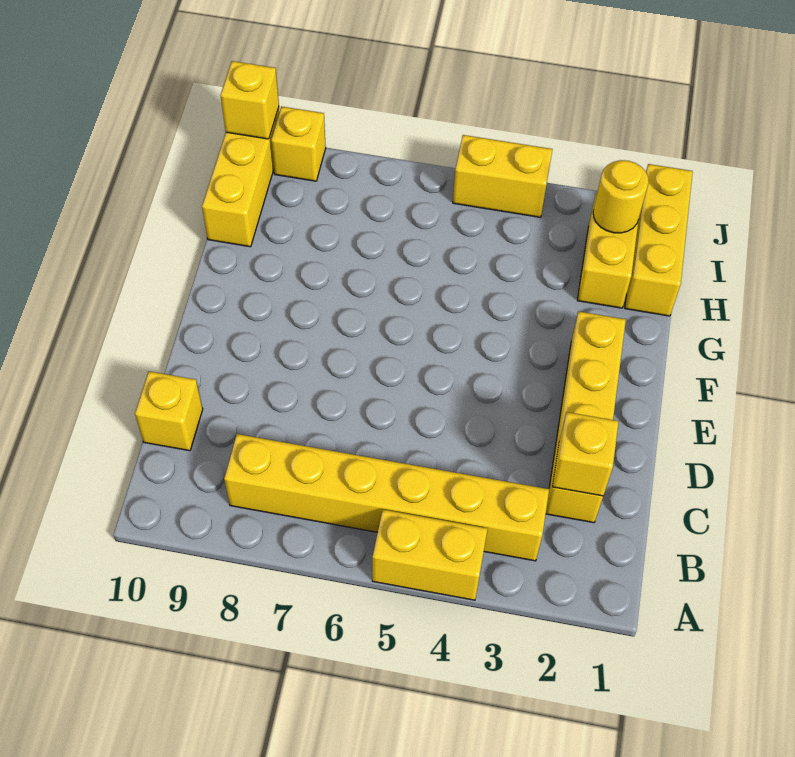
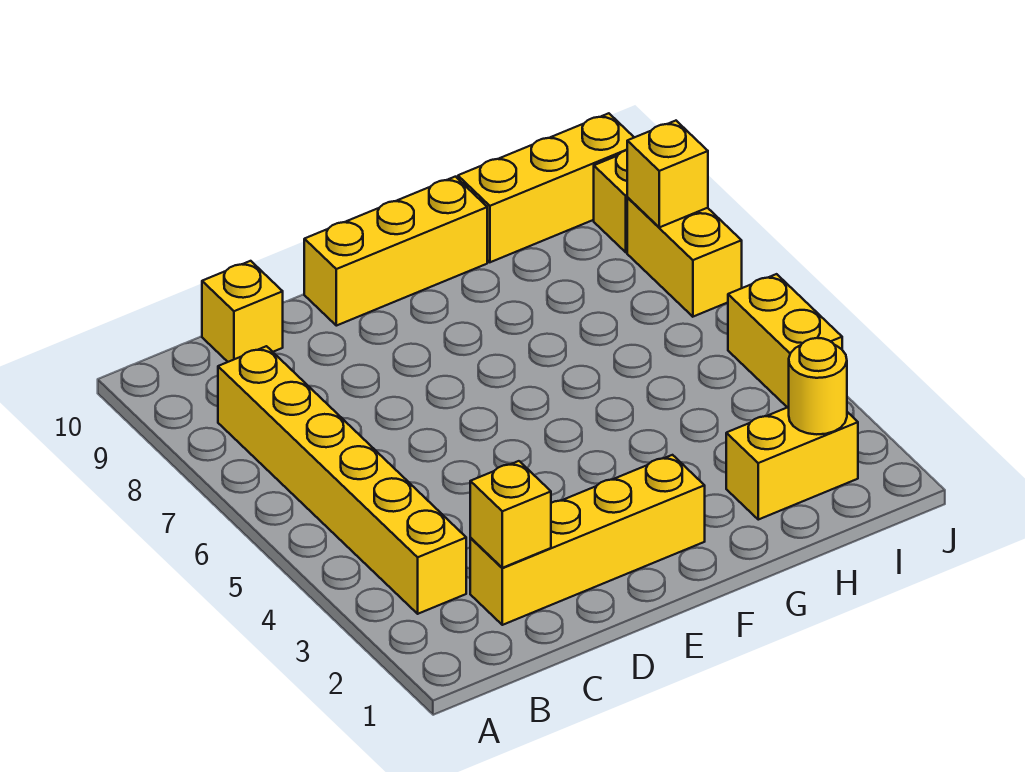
yellow 1x2 brick [372,510,488,600] -> yellow 1x2 brick moved to [627,198,742,317]
yellow 1x3 brick [625,164,693,316] -> yellow 1x3 brick moved to [304,177,487,326]
yellow 1x1 brick [220,61,279,139] -> yellow 1x1 brick moved to [627,121,708,227]

